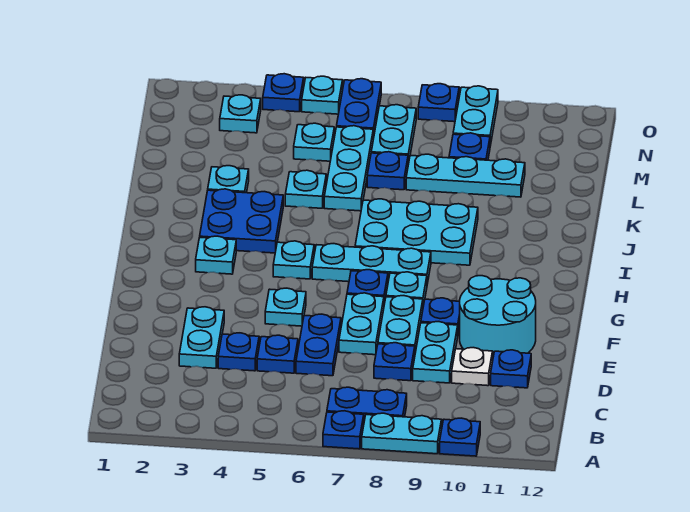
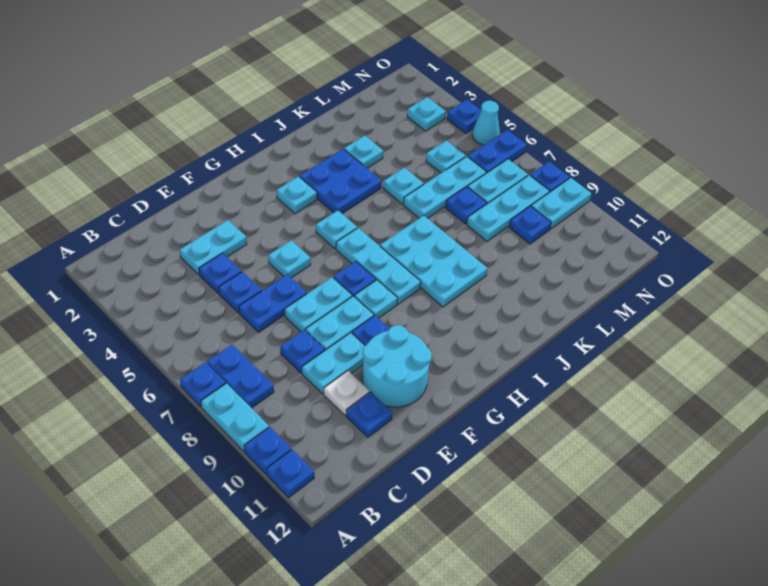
none -> blue 1x1 plate [267,450,314,498]
cyan 1x3 plate [406,154,525,197] -> cyan 1x3 plate turned to [467,175,550,241]
cyan 1x1 plate [302,76,343,114] -> cyan 1x1 cone [473,101,500,145]

